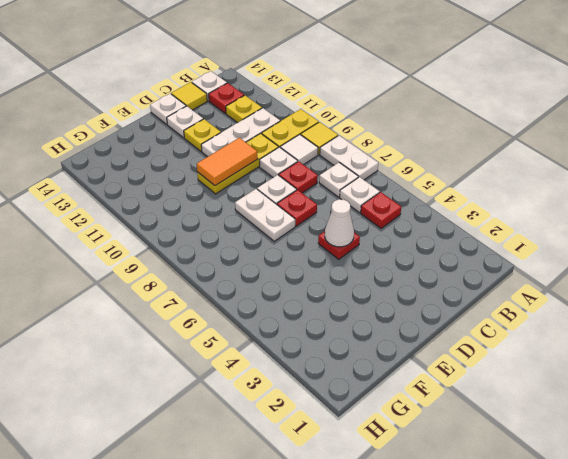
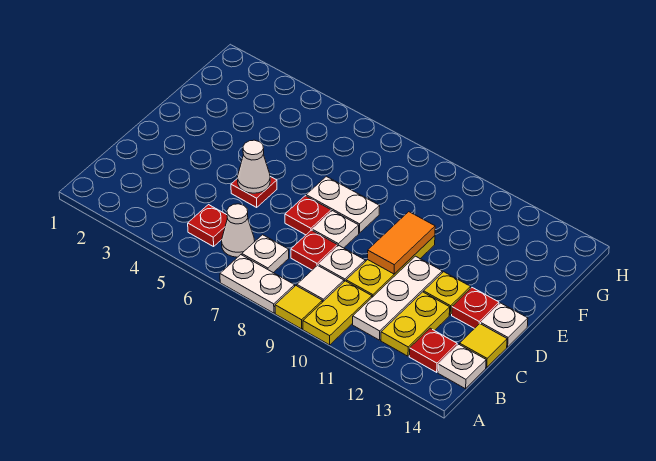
white 1x1 plate [340,177,380,213] -> white 1x1 cone [222,204,255,257]
yellow 1x1 plate [226,95,262,123] -> yellow 1x2 plate [381,292,450,356]
white 1x1 plate [167,106,203,138] -> red 1x1 plate [452,288,499,329]

